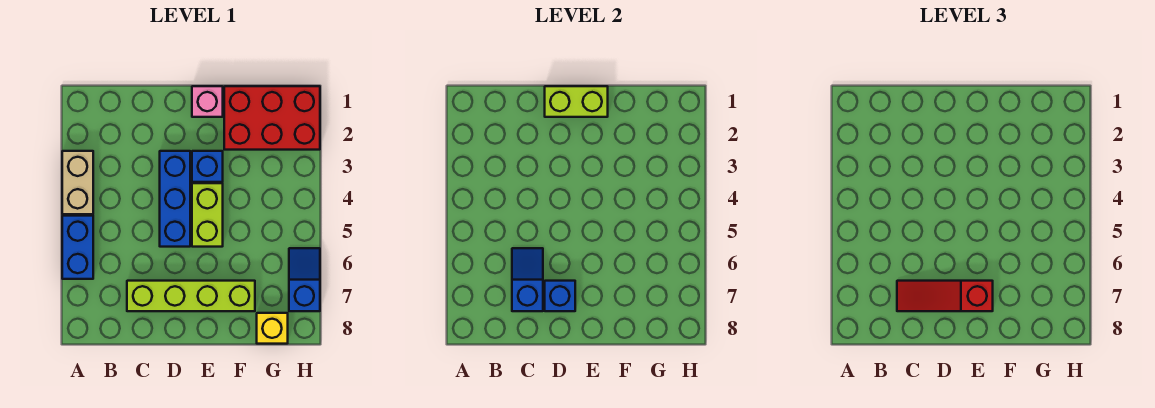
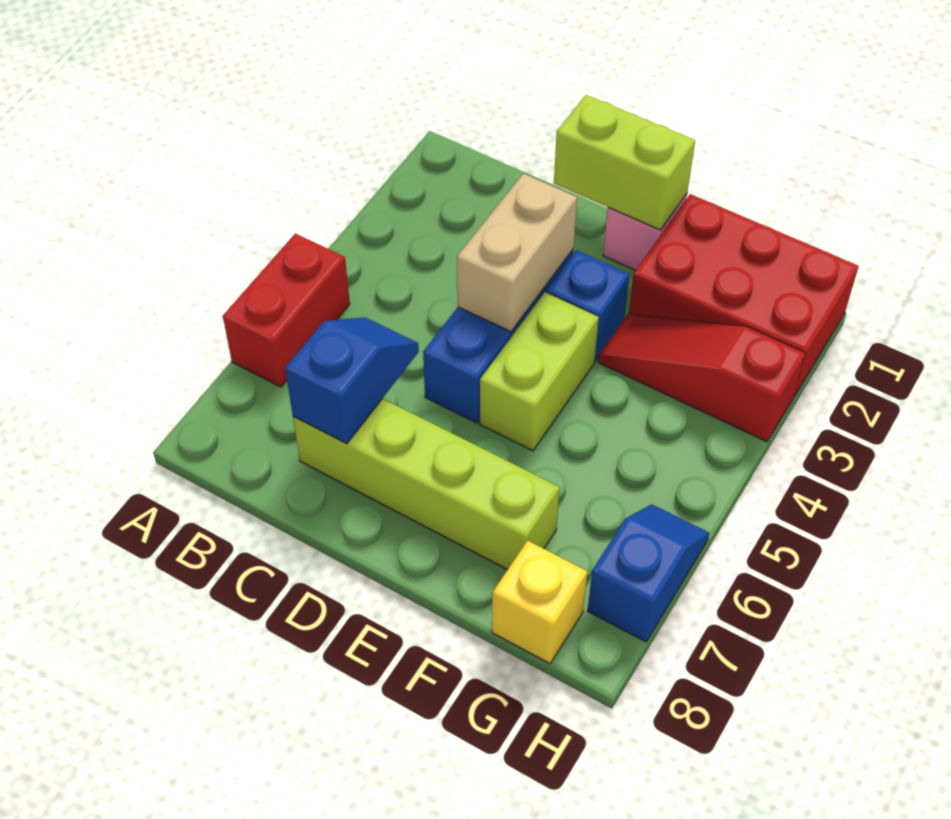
tan 1x2 brick [62,151,93,214] -> tan 1x2 brick moved to [457,173,577,332]
blue 1x2 brick [62,216,93,279] -> red 1x2 brick [223,233,350,387]
red 1x3 slope [897,281,993,311] -> red 1x3 slope moved to [598,314,805,442]
blue 1x1 brick [545,281,575,311] -> none

